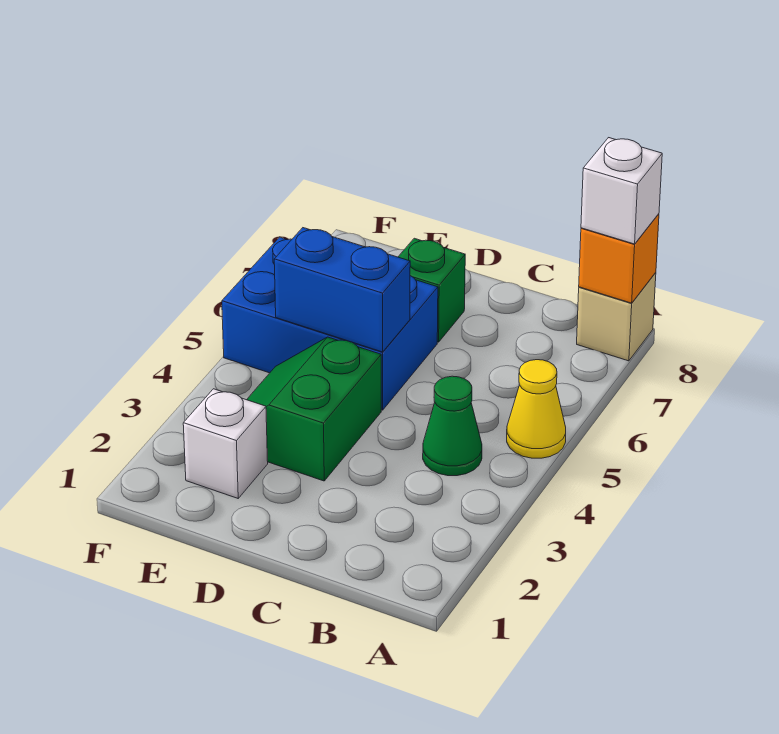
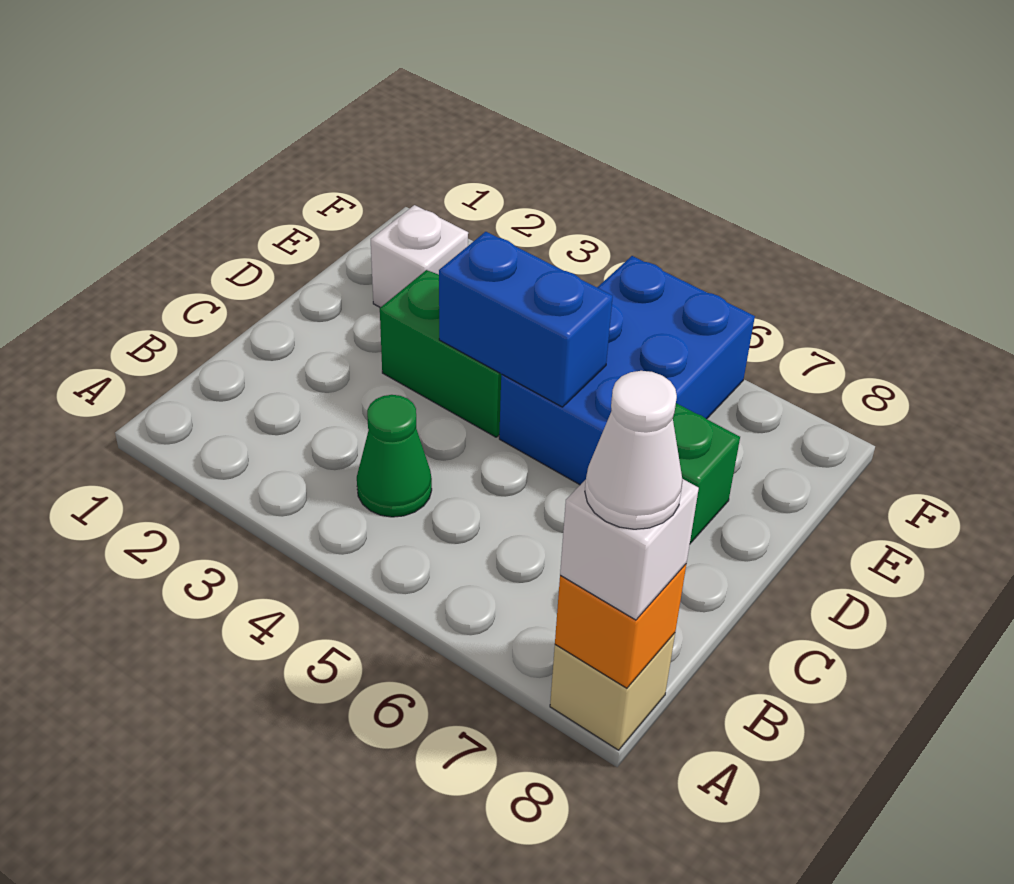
yellow 1x1 cone [507,360,566,458] -> none
none -> white 1x1 cone [585,371,683,529]
blue 1x2 brick [274,228,410,352] -> blue 1x2 brick turned to [439,232,613,407]

